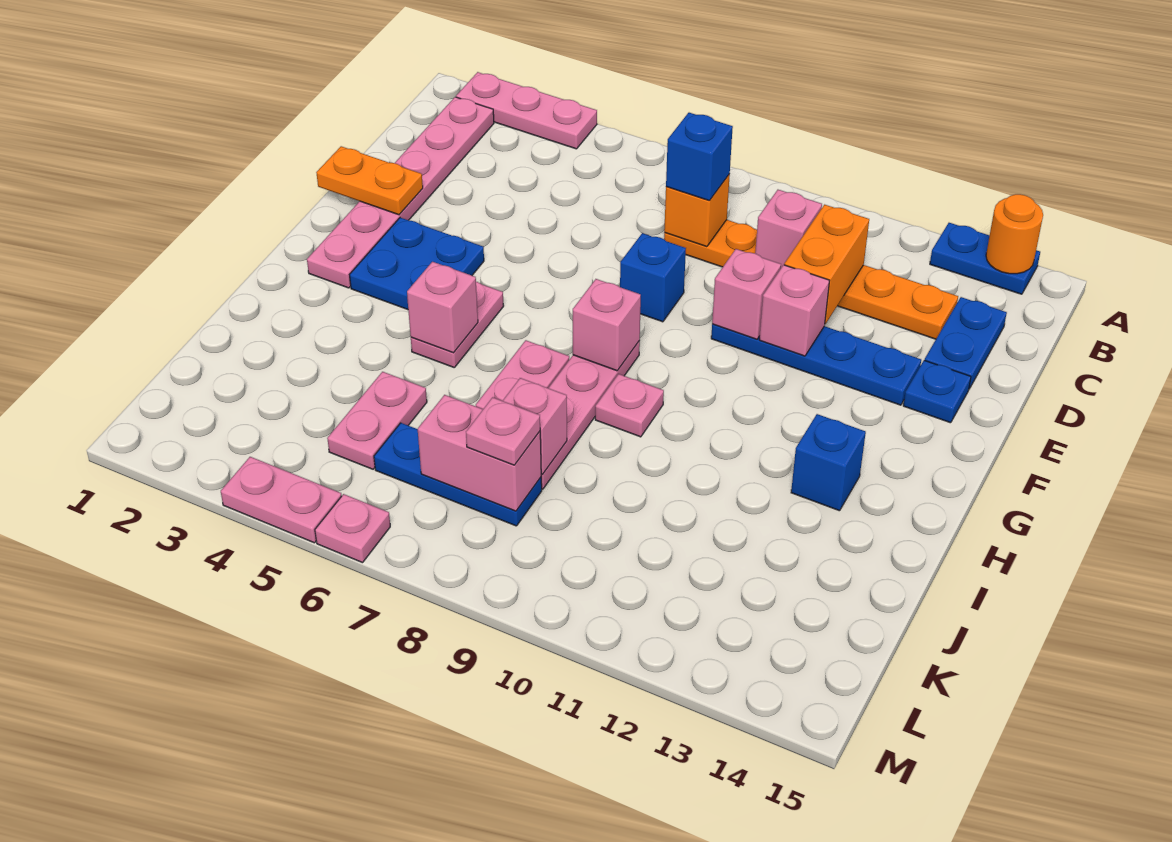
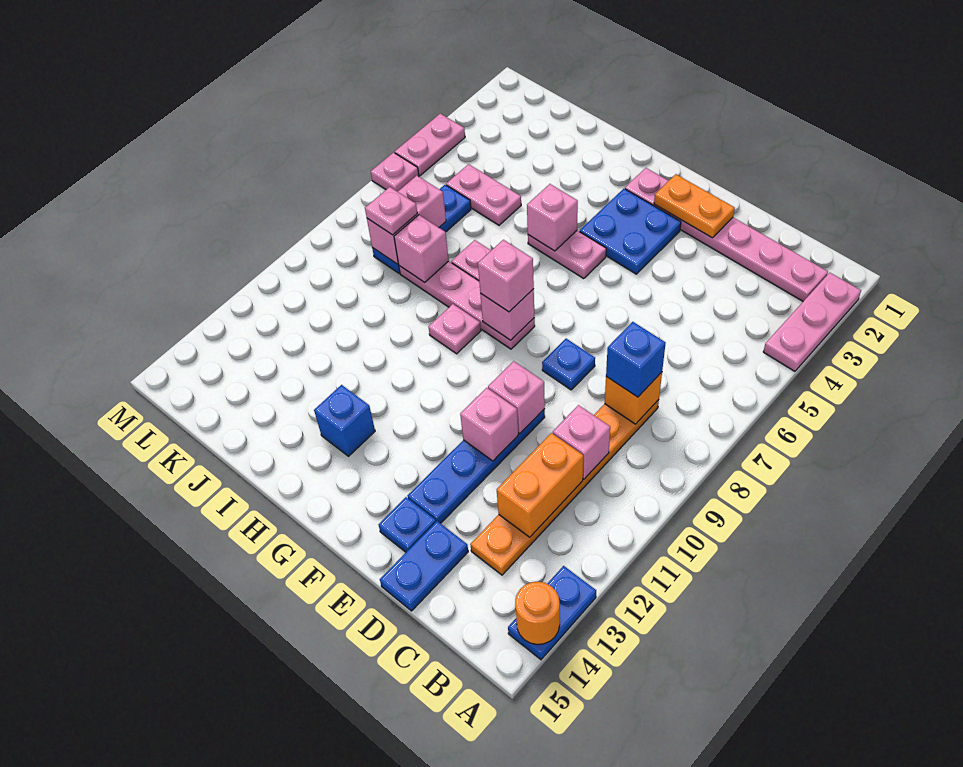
orange 1x2 brick [784,205,869,324] -> orange 1x2 brick turned to [497,433,583,537]
blue 1x2 plate [925,297,1007,389] -> blue 1x2 plate turned to [380,521,468,611]
orange 1x2 plate [316,146,423,215] -> orange 1x2 plate turned to [654,174,735,238]
blue 1x1 brick [620,233,686,322] -> blue 1x1 plate [542,339,595,390]
none -> pink 1x1 brick [478,240,534,312]

